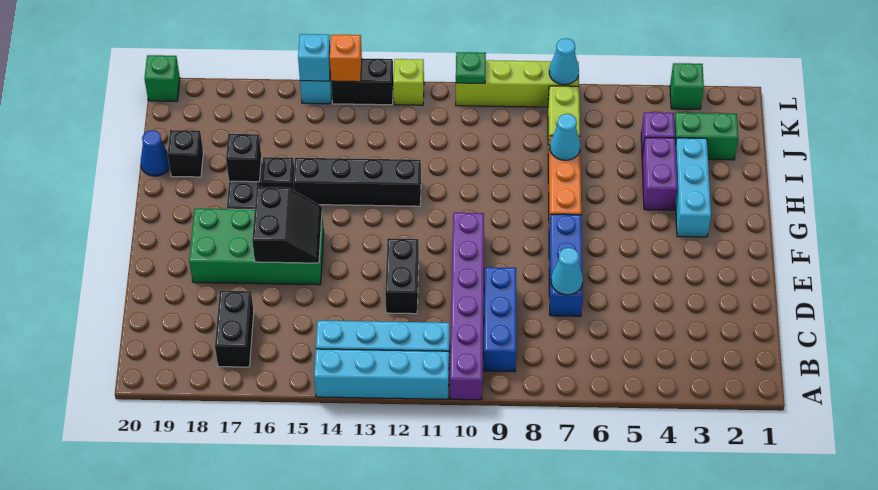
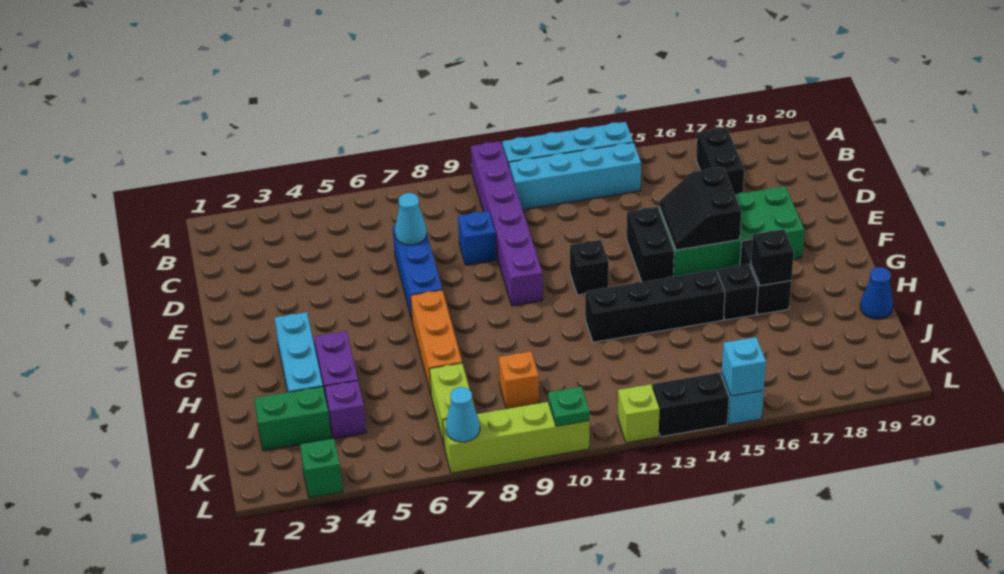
blue 1x3 brick [484,267,516,372] -> blue 1x1 brick [458,211,496,265]
black 1x2 brick [385,238,419,314] -> black 1x2 brick moved to [627,207,674,282]
cyan 1x1 cone [550,114,580,160] -> none
black 1x1 brick [168,130,203,177] -> black 1x1 brick moved to [570,240,609,295]
orange 1x1 brick [330,35,362,82] -> orange 1x1 brick moved to [499,351,539,409]
green 1x1 brick [144,55,180,101] -> none

